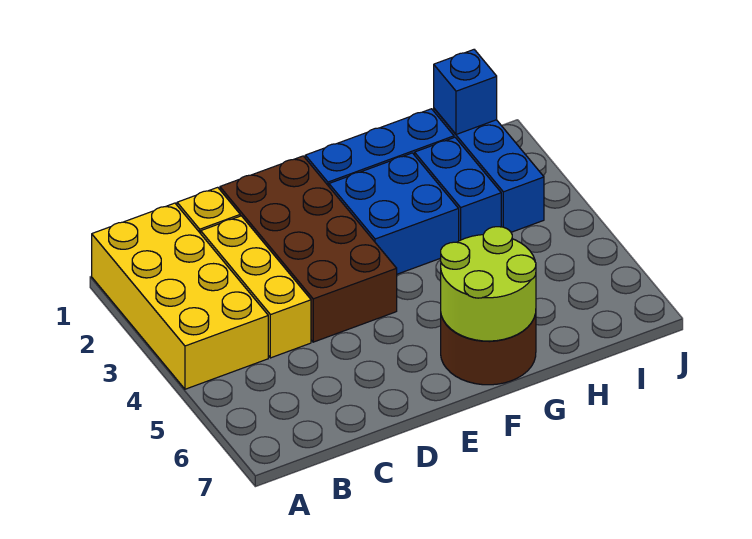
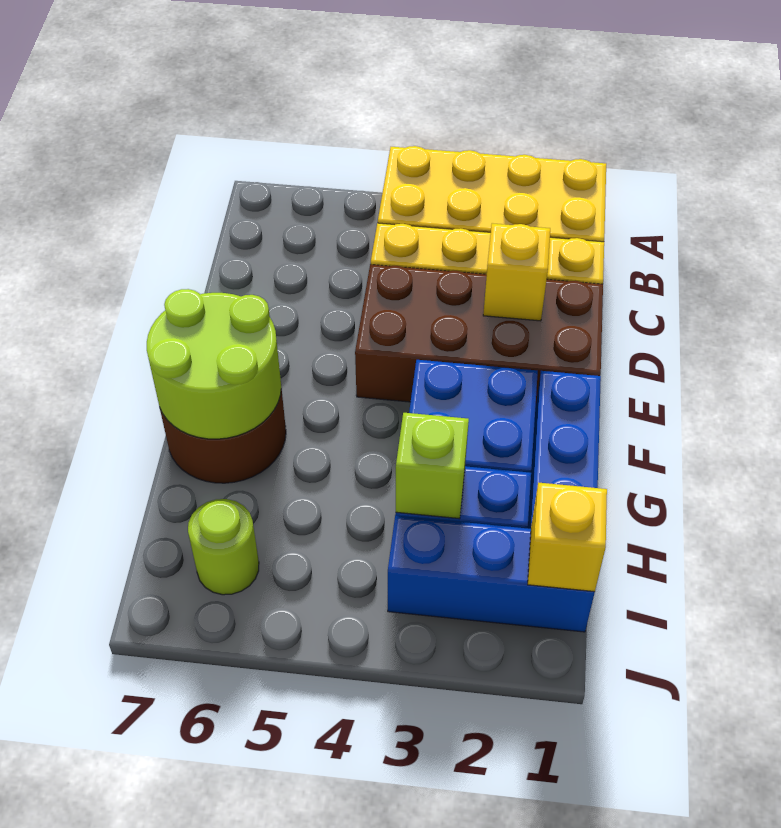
none -> yellow 1x1 brick [483,223,550,321]
none -> lime 1x1 brick [396,413,469,519]
blue 1x1 brick [434,50,497,134] -> yellow 1x1 brick [528,483,607,592]
none -> lime 1x1 round brick [188,499,259,595]

